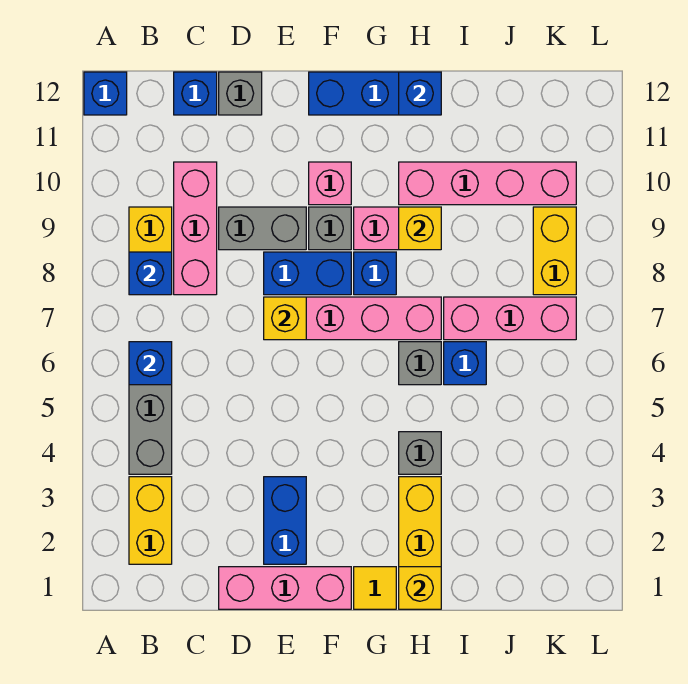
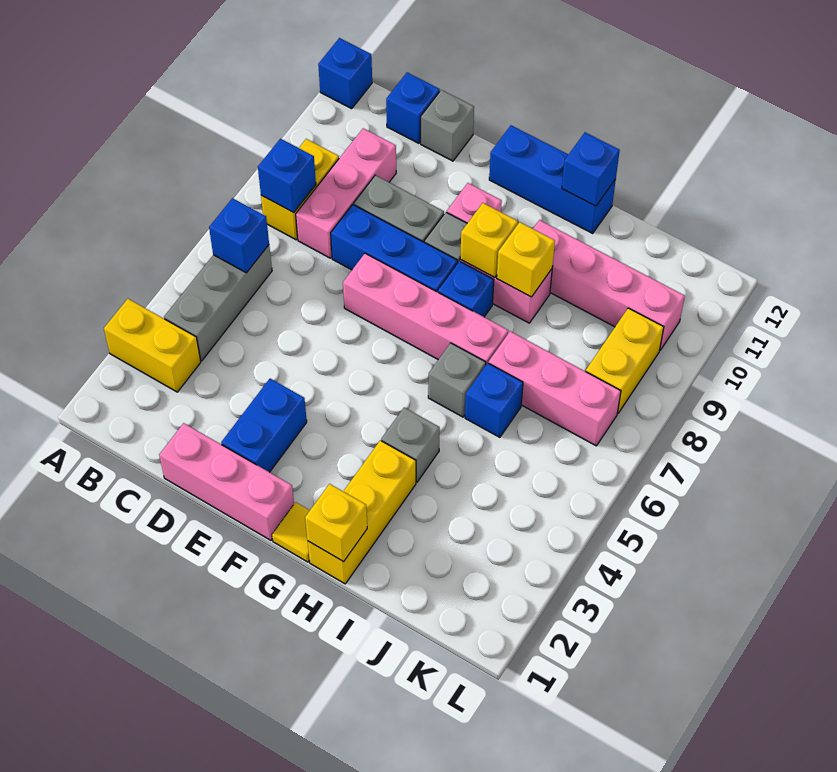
yellow 1x2 brick [129,477,172,564] -> yellow 1x2 brick turned to [104,299,201,392]
yellow 1x1 brick [264,297,306,340] -> yellow 1x1 brick moved to [460,203,518,278]
blue 1x2 brick [264,252,351,295] -> blue 1x3 brick [331,205,458,292]

